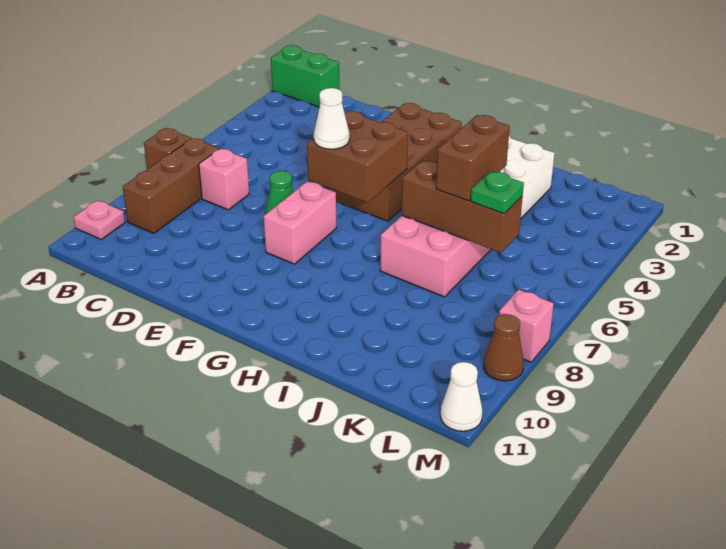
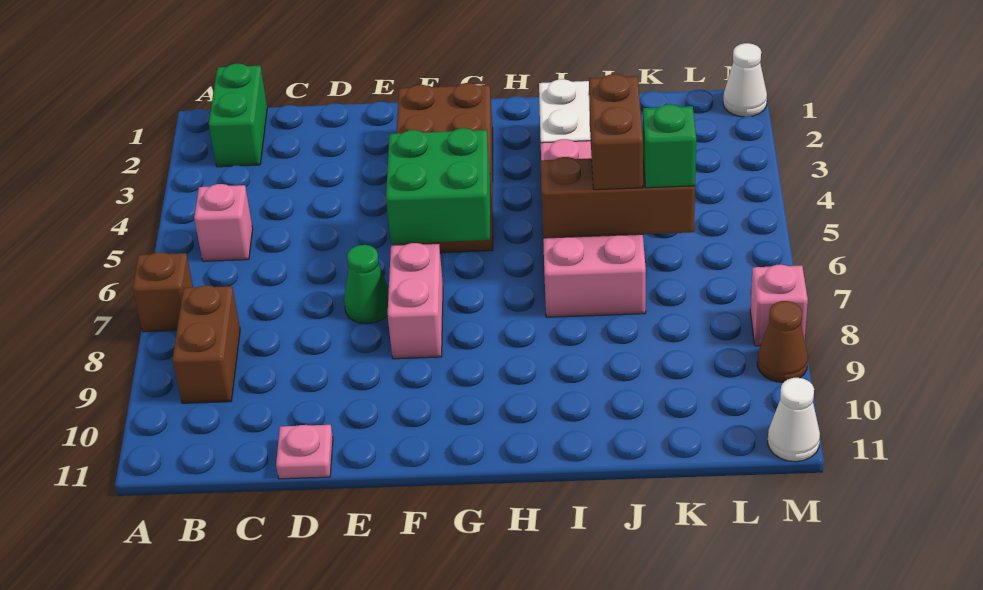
green 1x2 brick [271,45,339,107] -> green 1x2 brick turned to [209,64,267,167]
pink 1x1 plate [74,200,125,239] -> pink 1x1 plate moved to [276,425,333,479]
brown 1x3 brick [123,138,219,233] -> brown 1x2 brick [172,285,240,403]
pink 1x1 brick [199,149,249,210] -> pink 1x1 brick moved to [194,184,253,261]
brown 2x2 brick [307,111,408,203] -> green 2x2 brick [386,128,490,244]
white 1x1 cone [314,88,350,149] -> white 1x1 cone moved to [723,43,767,117]
green 1x1 plate [471,171,524,213] -> green 1x1 brick [643,104,696,188]

